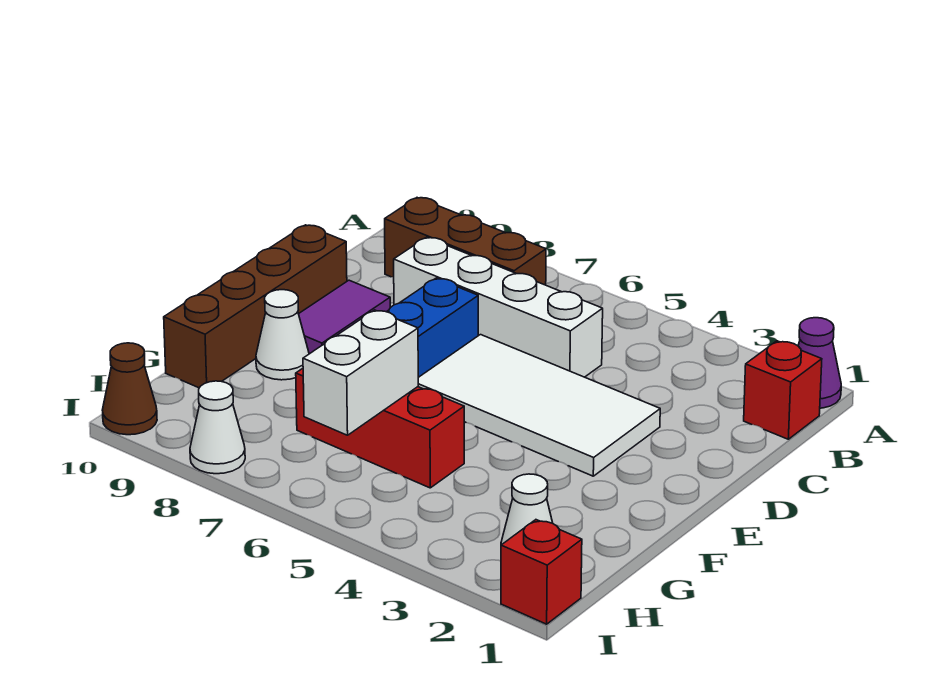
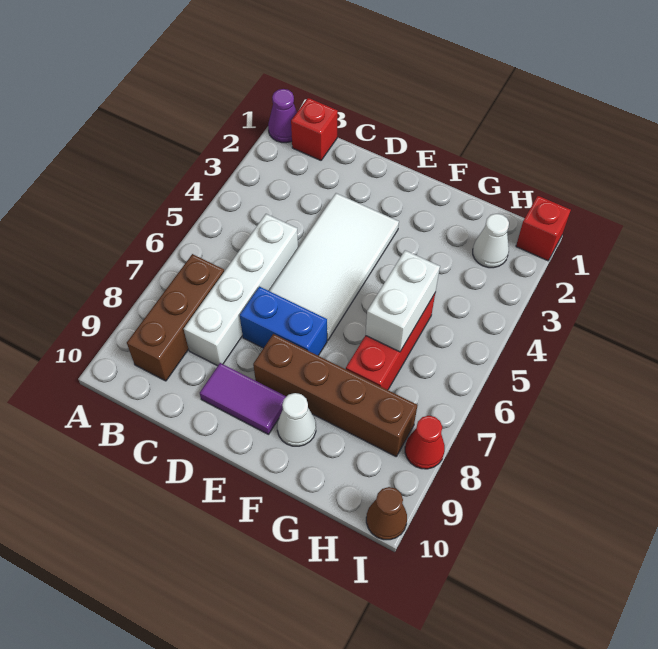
brown 1x4 brick [164,225,347,388] -> brown 1x4 brick moved to [253,334,417,456]
white 1x2 brick [303,310,418,435] -> white 1x2 brick turned to [365,250,440,352]
white 1x1 cone [190,381,245,474] -> red 1x1 cone [405,416,445,469]

